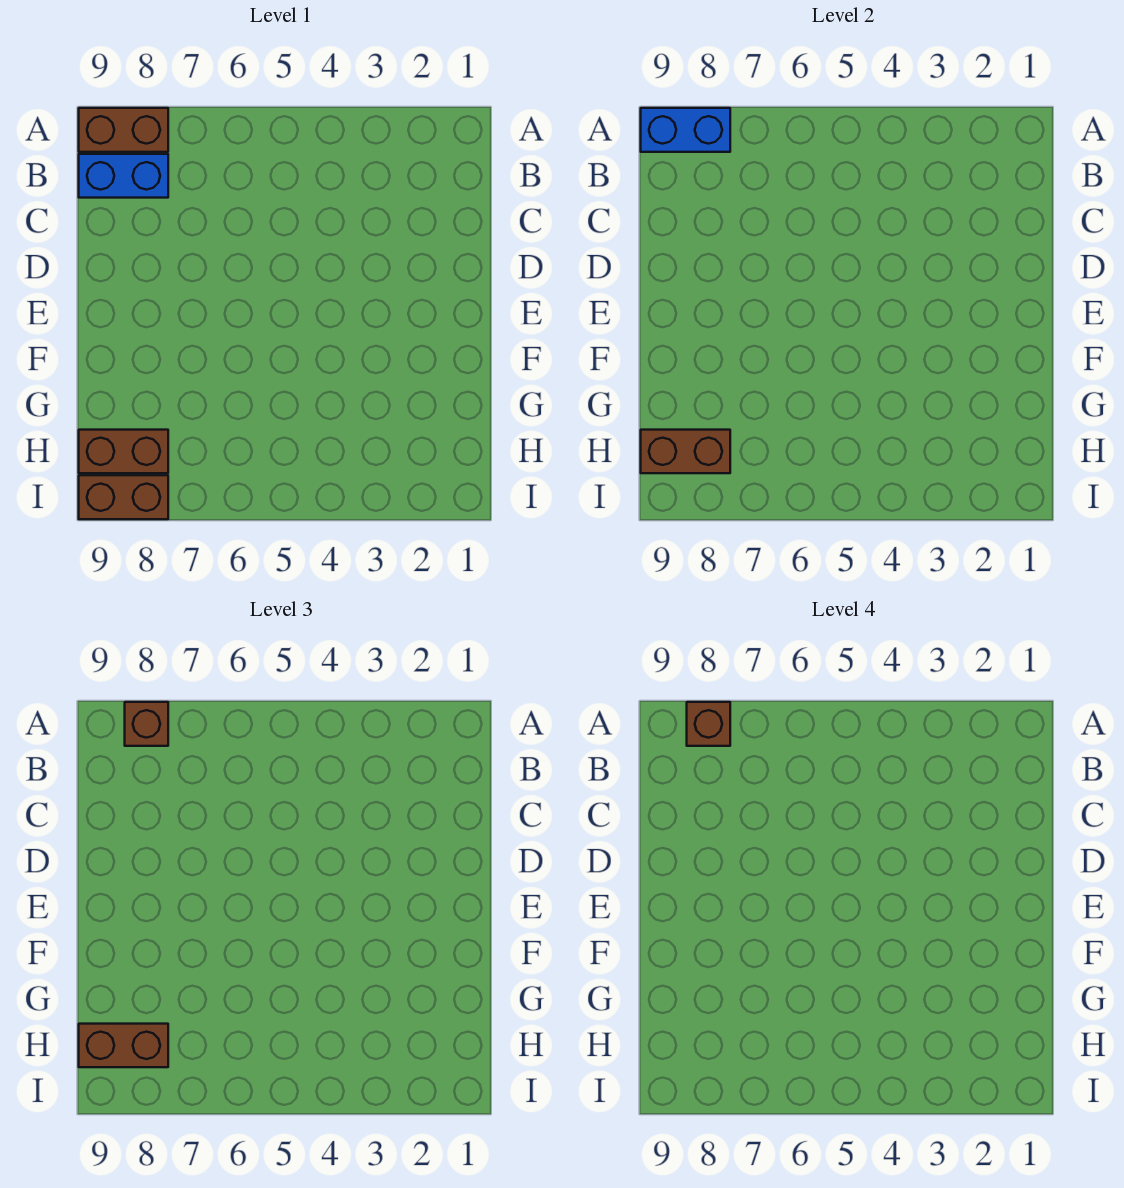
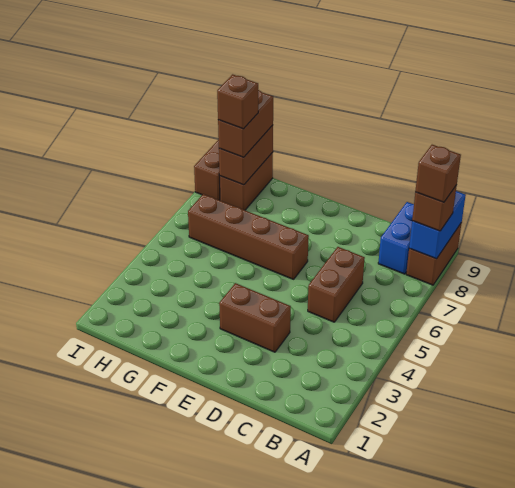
none -> brown 1x2 brick [308,247,365,322]
none -> brown 1x2 brick [219,283,291,352]
none -> brown 1x4 brick [188,194,309,279]
none -> brown 1x1 brick [217,74,258,129]

